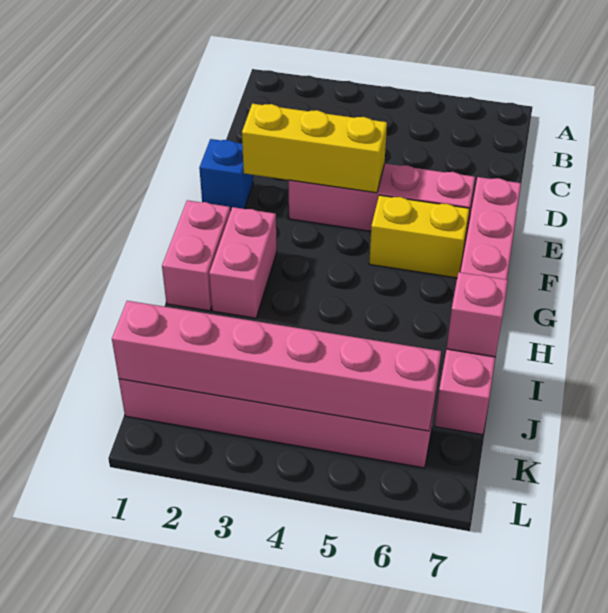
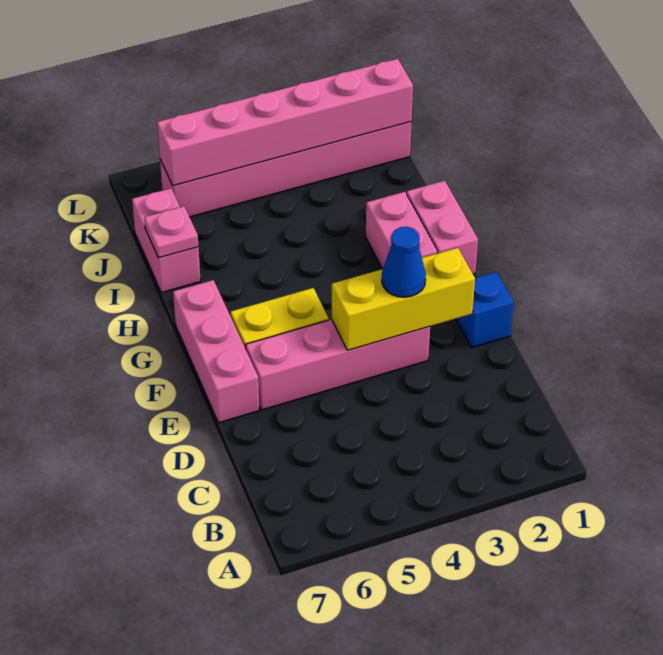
none -> blue 1x1 cone [382,227,426,297]
pink 1x1 brick [447,272,508,357] -> pink 1x1 plate [144,206,198,258]

